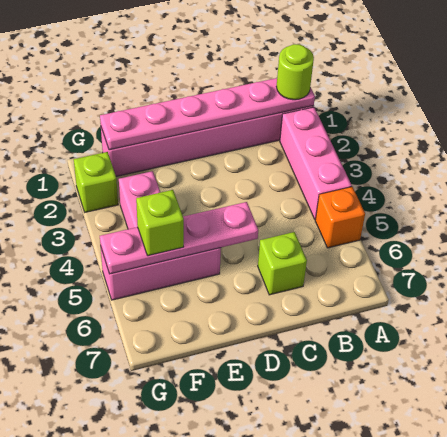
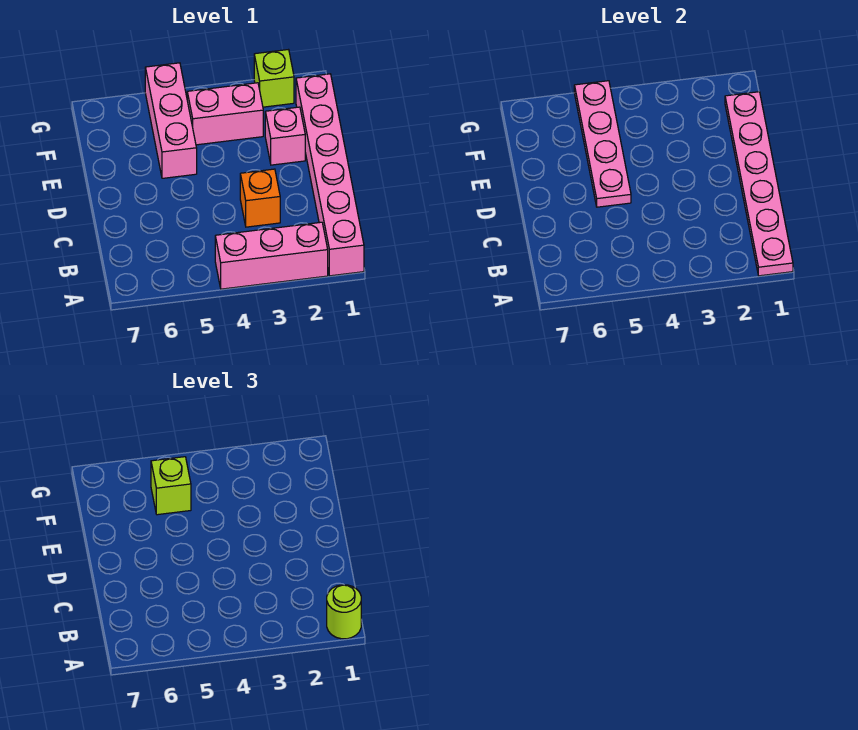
orange 1x1 brick [315,187,365,248] -> orange 1x1 brick moved to [240,169,280,227]
lime 1x1 brick [258,232,307,295] -> none
none -> pink 1x1 brick [265,107,305,165]

